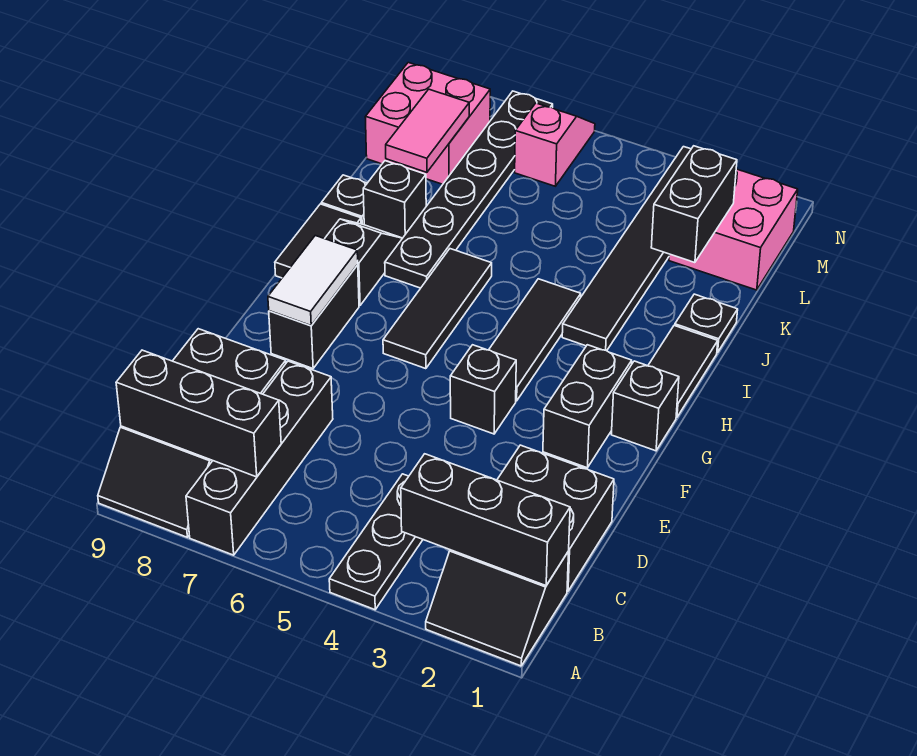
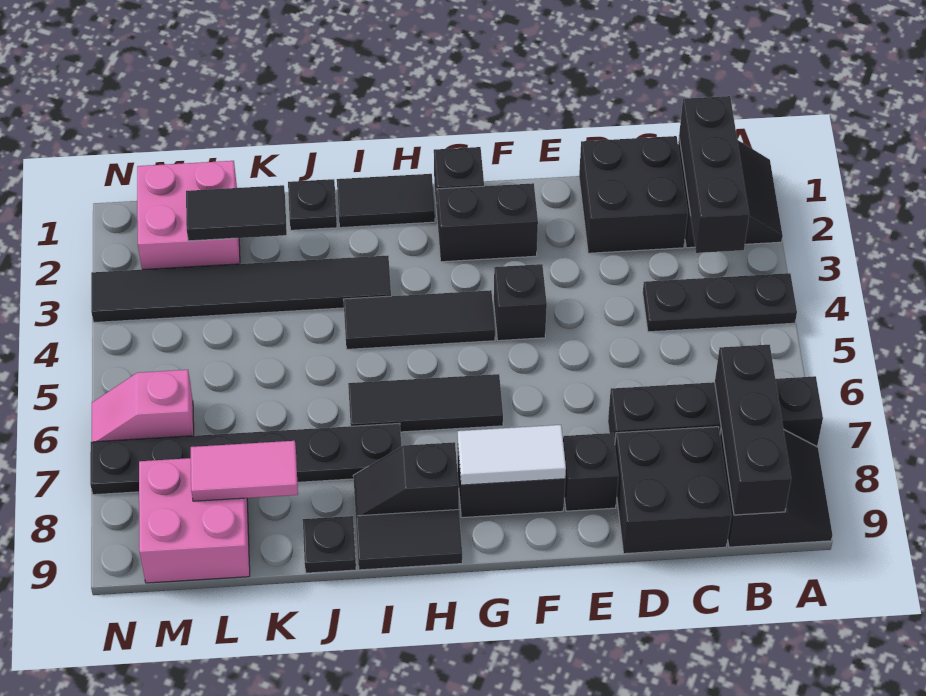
black 1x1 brick [363,161,426,238] -> black 1x1 brick moved to [563,433,618,511]
black 1x2 brick [651,146,737,263] -> black 1x2 tile [186,185,287,241]

